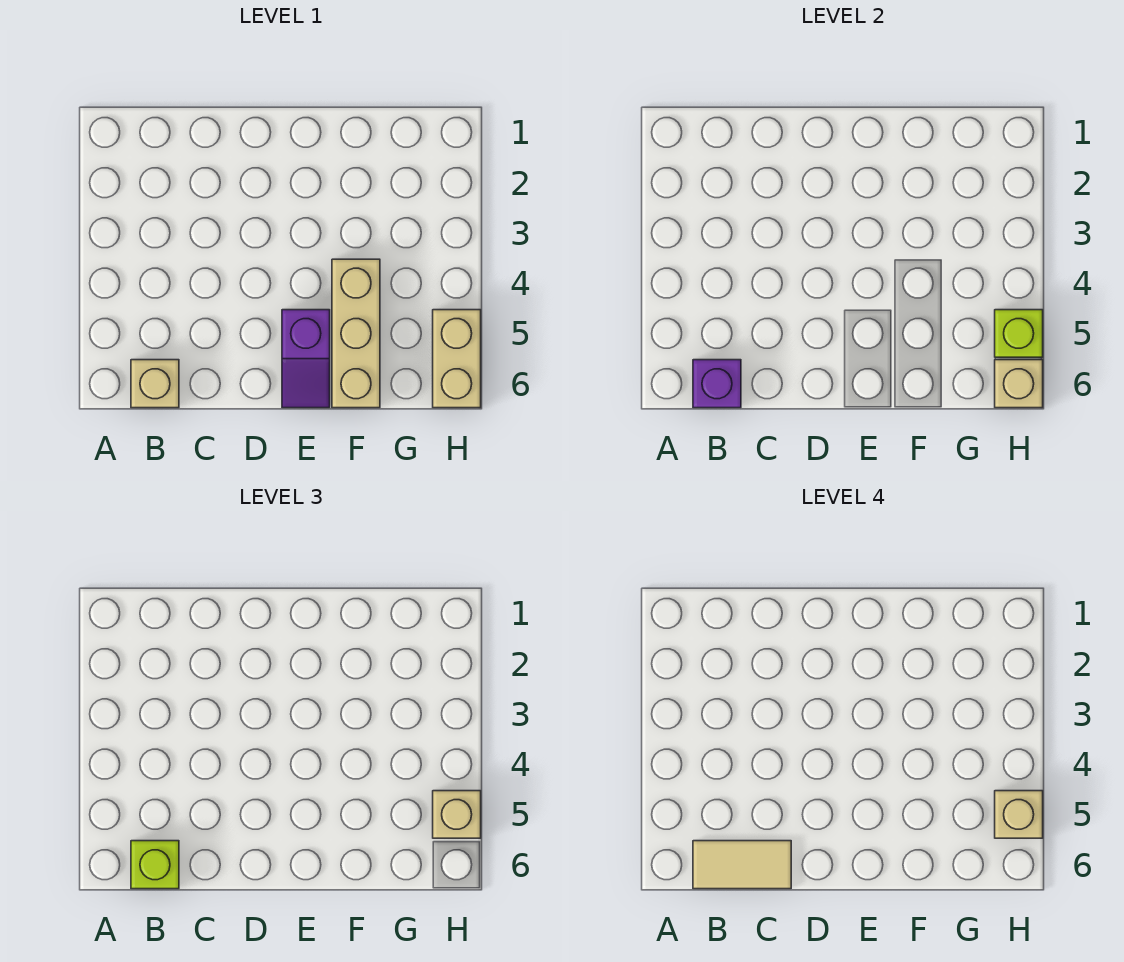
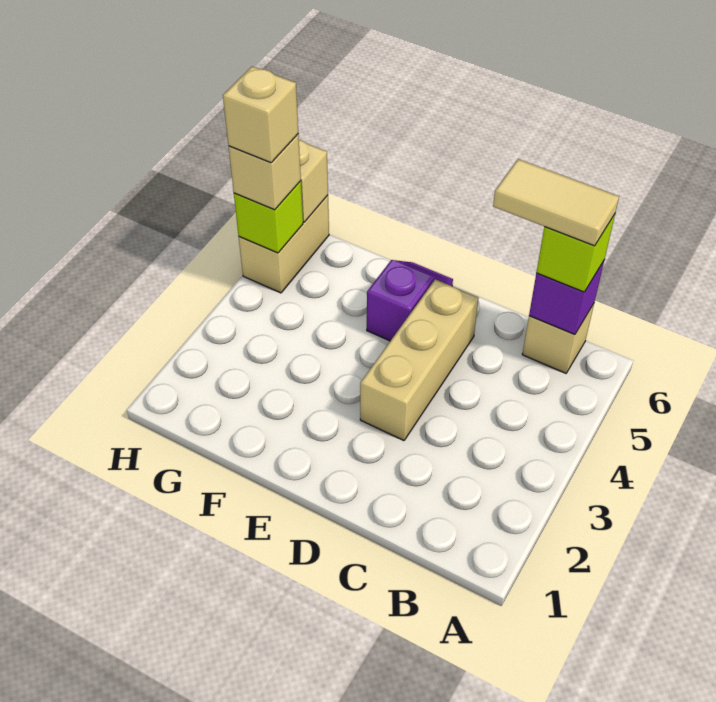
tan 1x3 brick [332,259,380,408] -> tan 1x3 brick moved to [360,279,479,441]

